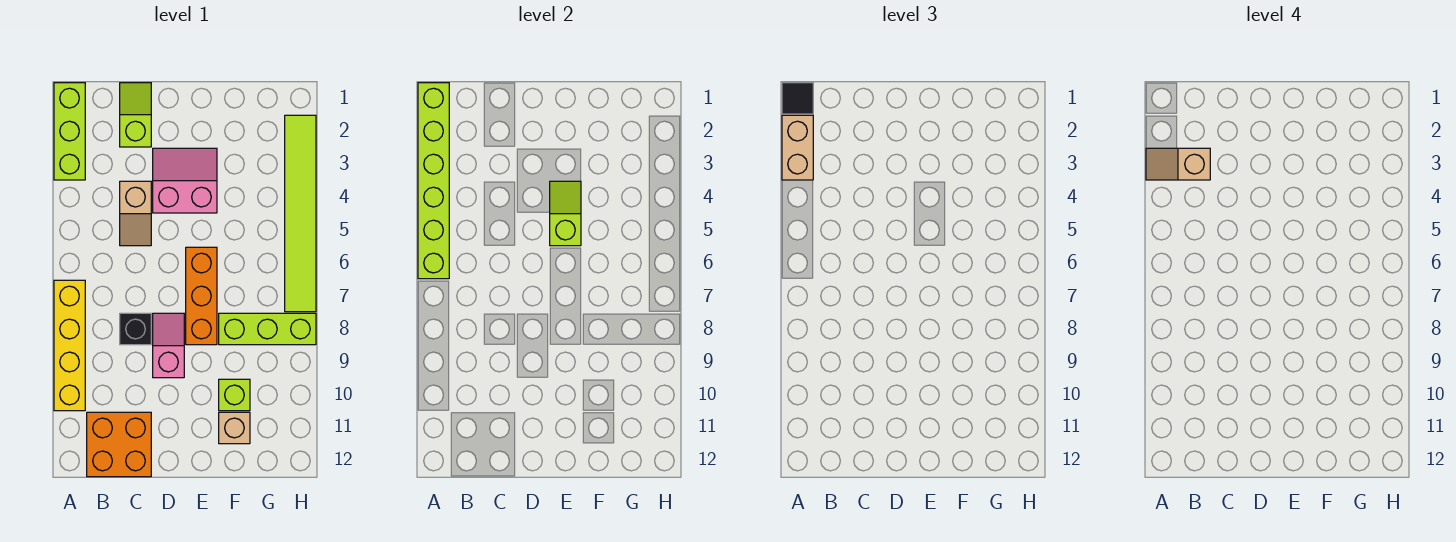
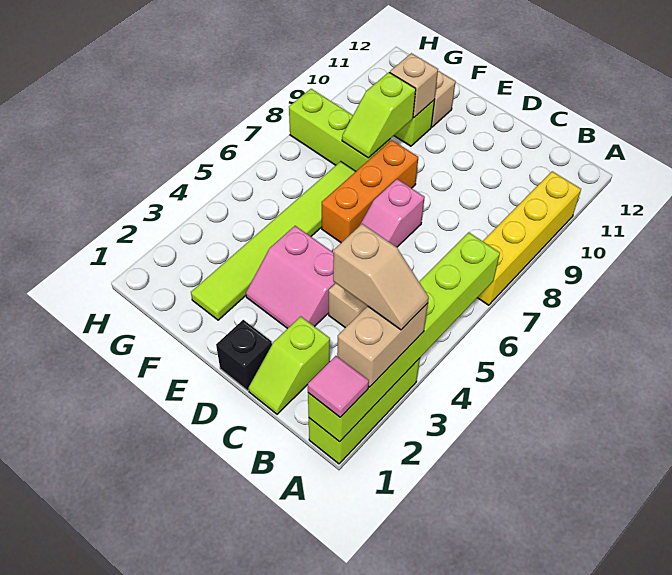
black 1x1 tile [782,83,813,114] -> pink 1x1 tile [308,356,369,417]
orange 2x2 brick [87,412,151,477] -> none
black 1x1 brick [120,313,151,345] -> black 1x1 brick moved to [216,320,272,391]
pink 1x2 slope [153,313,184,378] -> pink 1x2 slope moved to [360,179,425,247]
lime 1x2 slope [550,181,581,246] -> lime 1x2 slope moved to [342,72,416,158]
none -> tan 1x1 brick [390,53,438,118]
lime 1x6 tile [285,115,316,312] -> lime 1x6 tile moved to [191,161,356,320]

